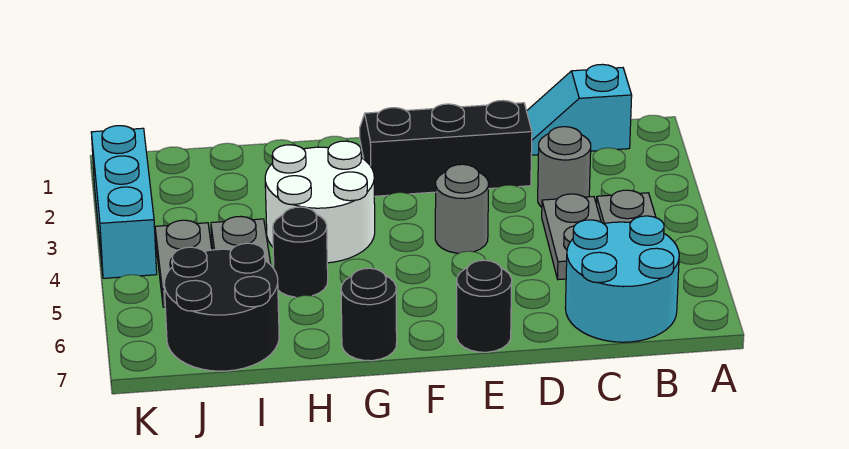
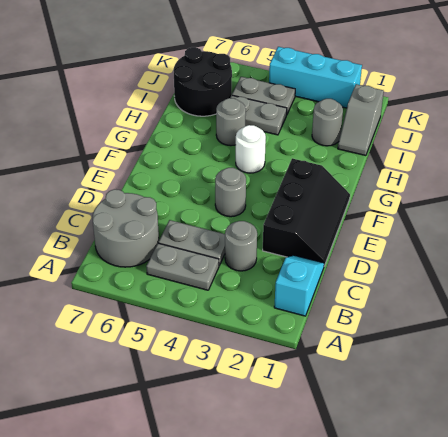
cyan 2x2 round brick [565,216,679,342] -> grey 2x2 round brick [93,189,159,267]
black 1x1 round brick [456,260,512,352] -> none
white 2x2 round brick [265,141,375,263] -> white 1x1 round brick [236,125,266,173]
black 1x1 round brick [341,268,397,361] -> none
black 1x1 round brick [273,207,328,297] -> grey 1x1 round brick [216,98,246,146]
none -> grey 1x2 slope [338,84,384,156]
none -> grey 1x1 round brick [312,99,343,146]

